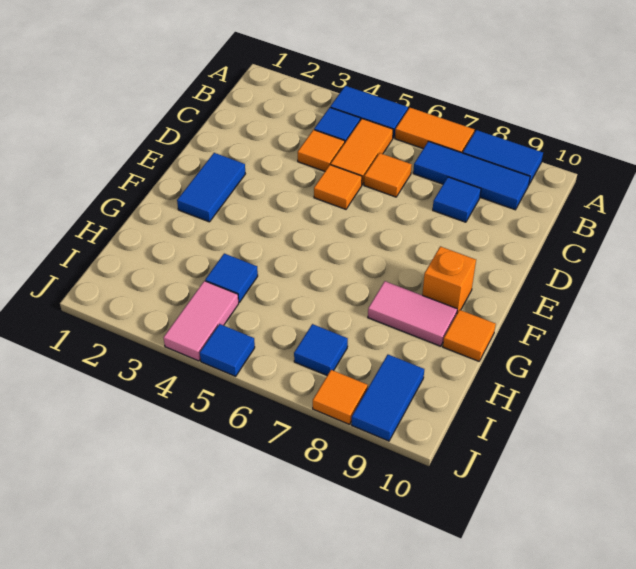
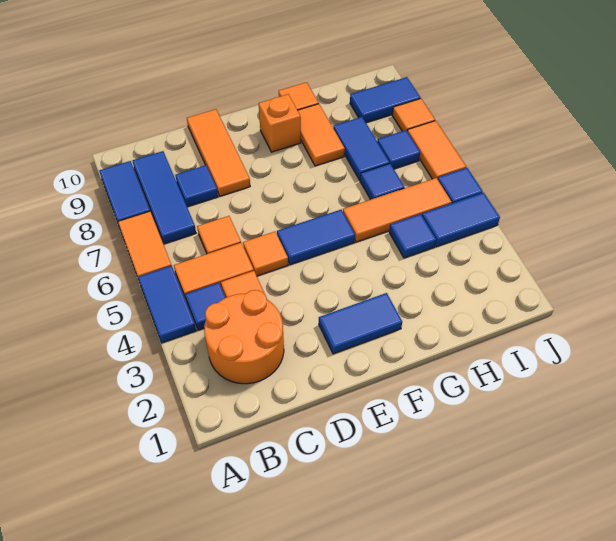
none -> orange 2x2 round brick [204,290,284,384]
none -> orange 1x3 tile [187,109,250,196]
none -> blue 1x2 tile [277,210,355,265]
none -> orange 1x3 tile [343,178,452,242]
pink 1x2 tile [368,281,457,346] -> orange 1x2 tile [298,104,345,166]
none -> blue 1x1 tile [360,164,405,200]
none -> blue 1x2 tile [333,117,390,180]
pink 1x2 tile [164,281,239,361] -> blue 1x2 tile [422,193,500,247]
none -> orange 1x2 tile [407,121,466,179]

